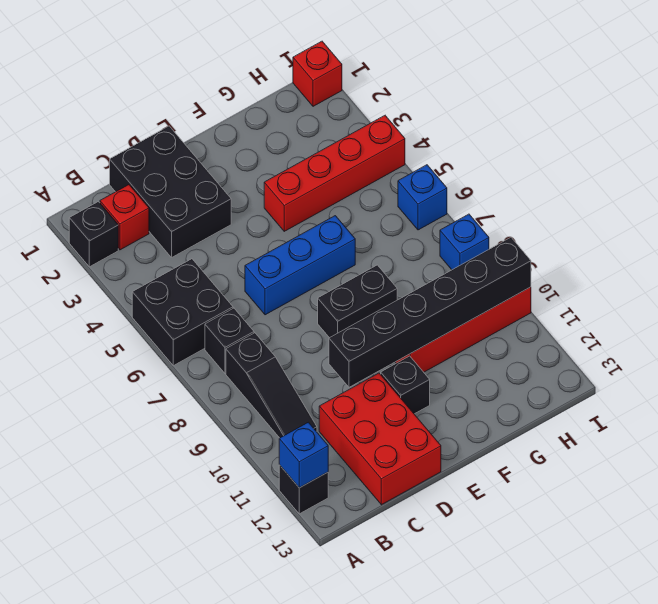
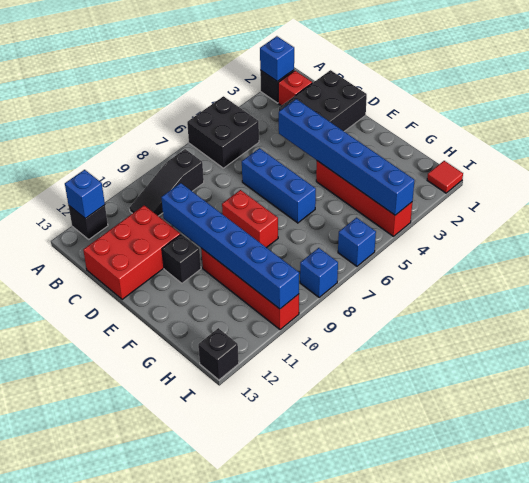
none -> blue 1x1 brick [260,36,294,82]
black 1x1 brick [205,308,254,373] -> black 1x1 brick moved to [198,328,239,380]
none -> blue 1x6 brick [279,99,415,215]
black 1x6 brick [329,237,531,387] -> blue 1x6 brick [161,183,299,309]
black 1x2 brick [318,265,397,338] -> red 1x2 brick [222,190,278,248]
red 1x1 brick [293,41,342,106] -> red 1x1 tile [427,161,463,193]

